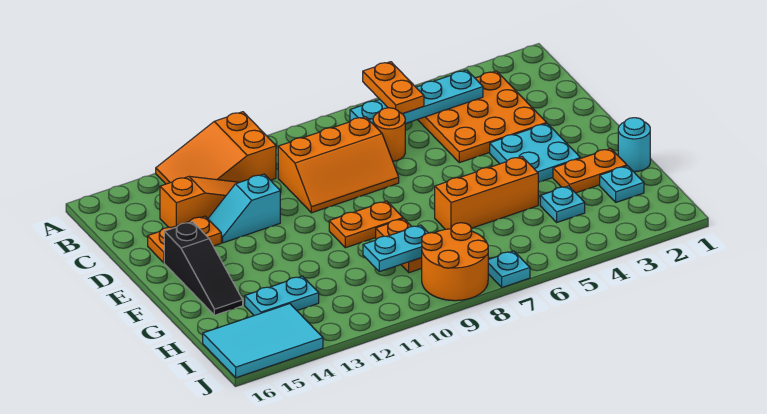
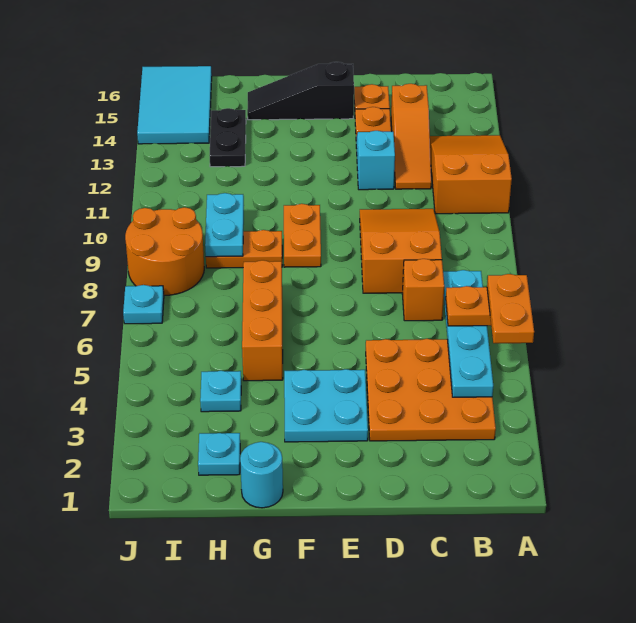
orange 1x1 round brick [373,108,405,161] -> orange 1x1 brick [402,259,444,321]
orange 2x3 slope [278,117,399,213] -> orange 2x3 slope turned to [360,209,442,293]
orange 1x2 plate [553,148,627,193] -> orange 1x2 plate moved to [487,274,534,343]
cyan 1x2 plate [245,276,319,316] -> black 1x2 plate [210,108,246,167]

